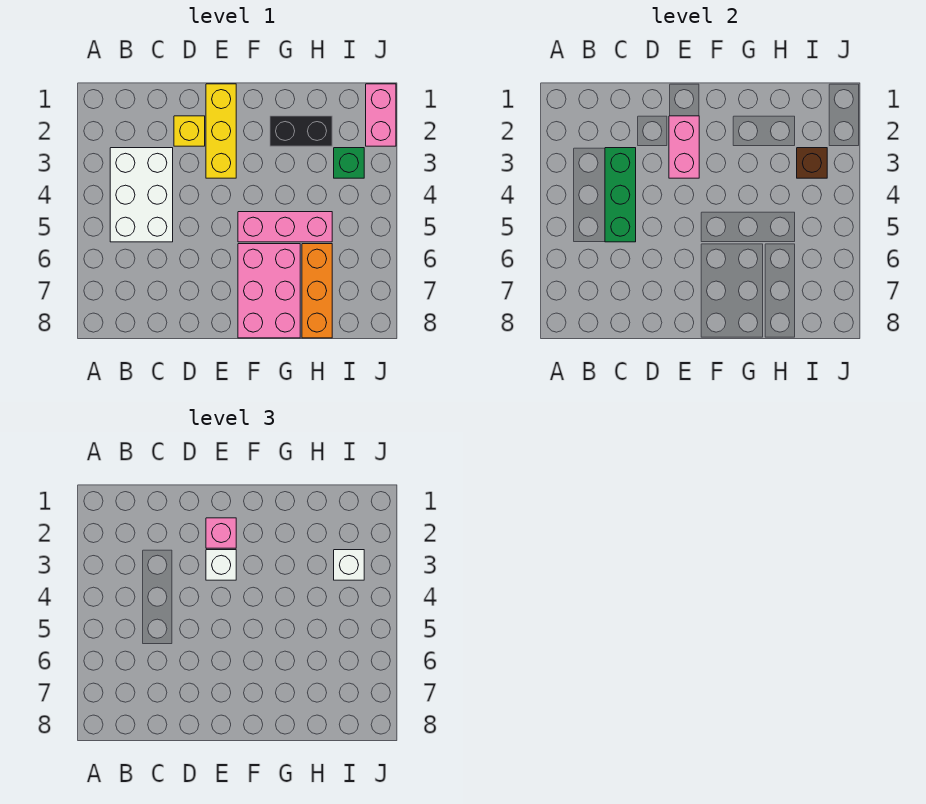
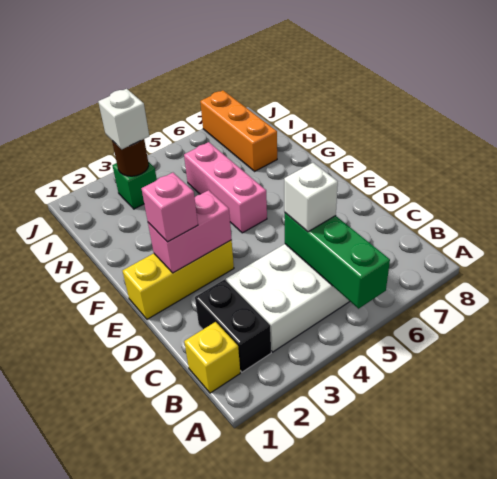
green 1x3 brick [605,148,636,242] -> green 1x3 brick turned to [285,213,390,309]
yellow 1x1 brick [174,116,205,146] -> yellow 1x1 brick moved to [184,322,240,393]
white 1x1 brick [206,550,236,580] -> white 1x1 brick moved to [284,163,338,232]
pink 2x3 brick [238,244,300,338] -> none
black 1x2 brick [270,116,332,146] -> black 1x2 brick moved to [195,280,271,372]
orange 1x3 brick [302,244,332,338] -> orange 1x3 brick turned to [200,90,277,171]
brown 1x1 brick [797,148,827,178] -> brown 1x1 round brick [112,139,149,176]
pink 1x2 brick [366,84,396,146] -> none

